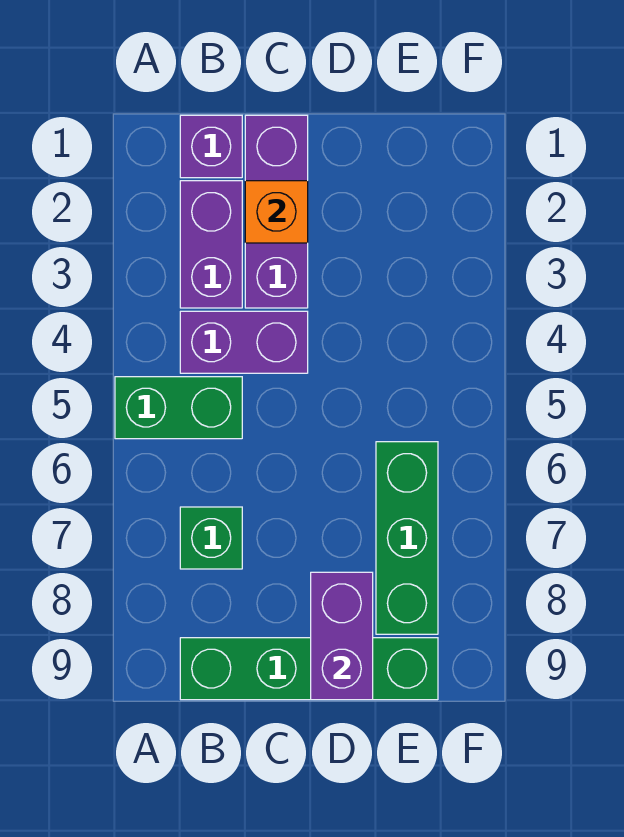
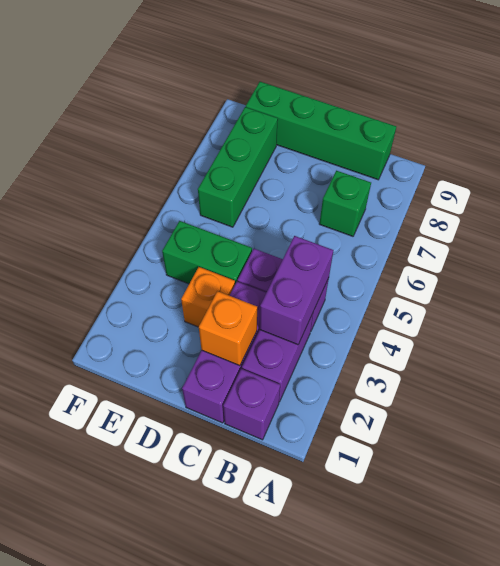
green 1x2 brick [115,377,242,439] -> green 1x2 brick moved to [162,221,252,284]
none -> orange 1x1 brick [181,267,235,327]
purple 1x2 brick [311,572,373,700] -> purple 1x2 brick moved to [260,236,334,345]

